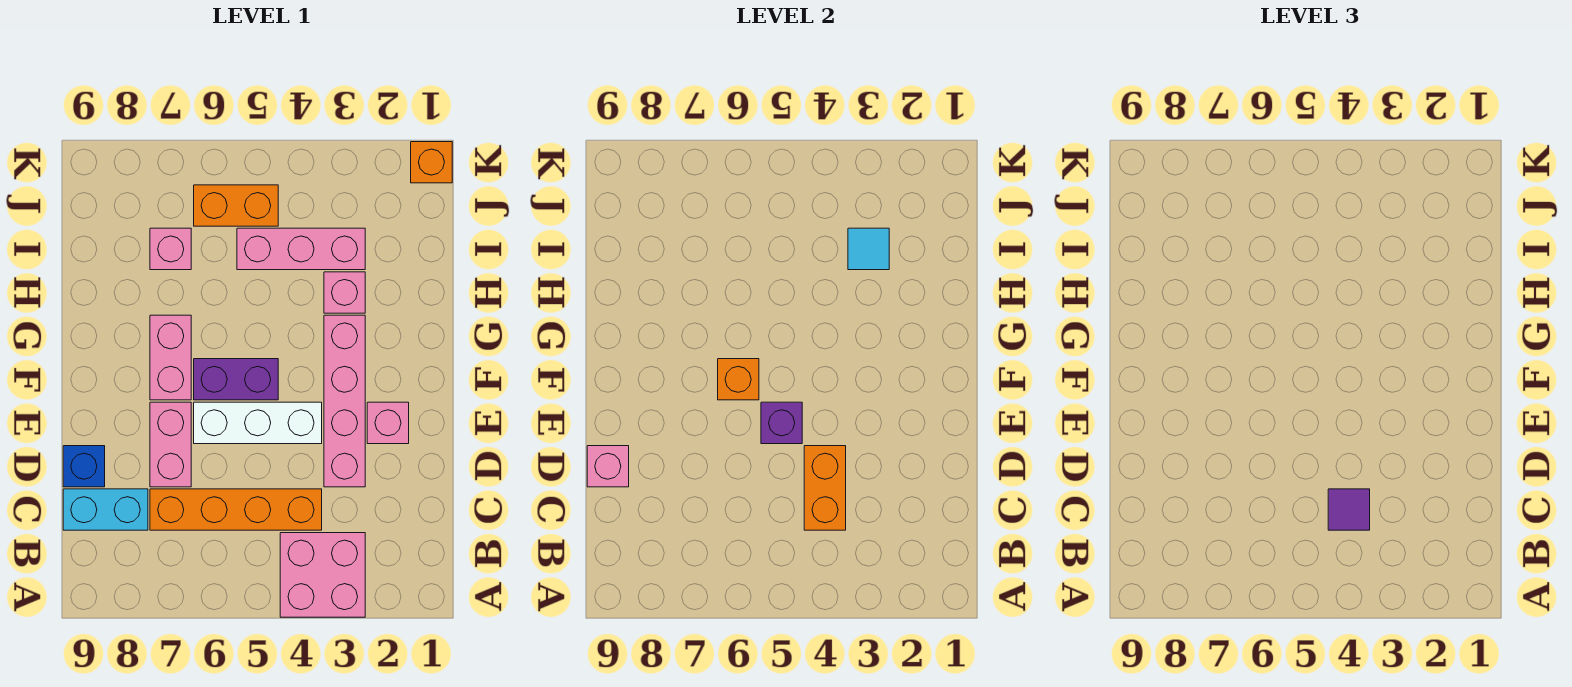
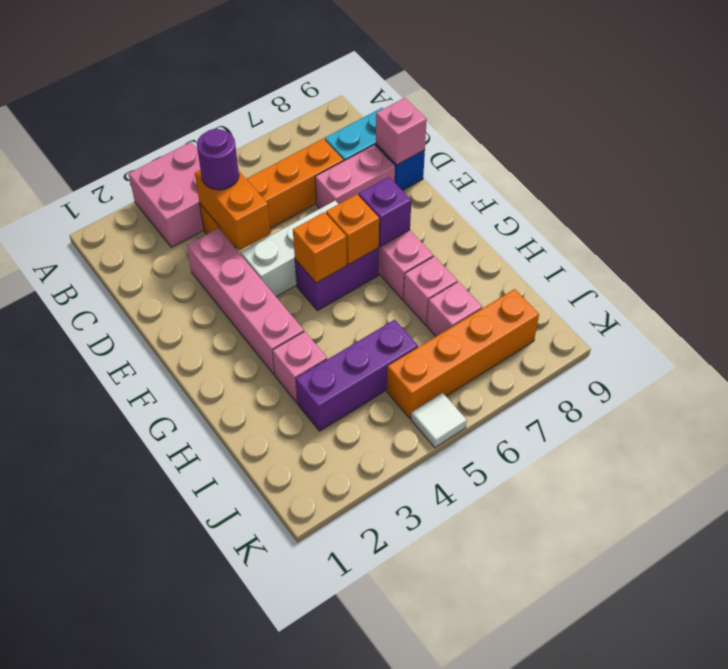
purple 1x1 tile [1328,489,1370,530] -> purple 1x1 round brick [197,129,239,190]
pink 1x2 brick [150,402,191,487] -> pink 1x2 brick turned to [315,145,395,208]
pink 1x1 brick [367,402,409,444] -> pink 1x1 brick moved to [404,256,457,325]
purple 1x1 brick [761,402,802,444] -> purple 1x1 brick moved to [359,177,411,247]
pink 1x3 brick [237,228,365,270] -> purple 1x3 brick [296,320,418,431]
cyan 1x1 tile [848,228,889,270] -> none
orange 1x2 brick [194,185,278,226] -> orange 1x4 brick [387,289,539,419]
orange 1x1 brick [411,142,452,183] -> orange 1x1 brick moved to [293,212,347,283]
none -> white 1x1 tile [411,393,467,448]

